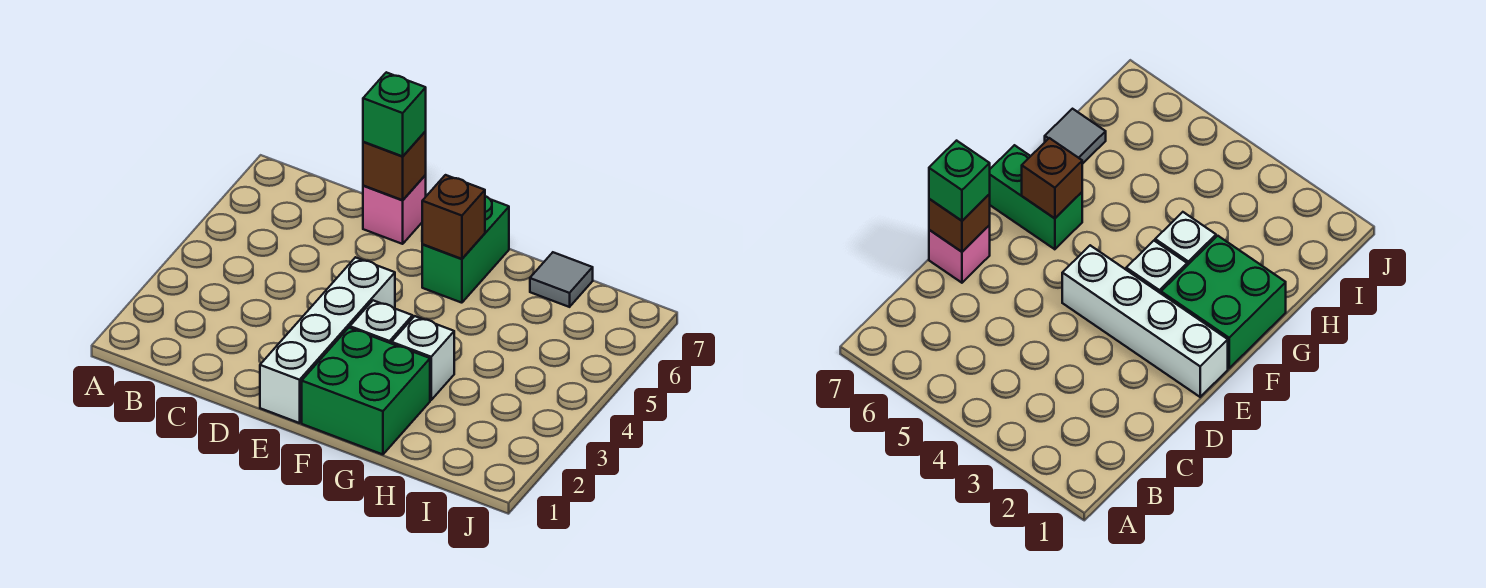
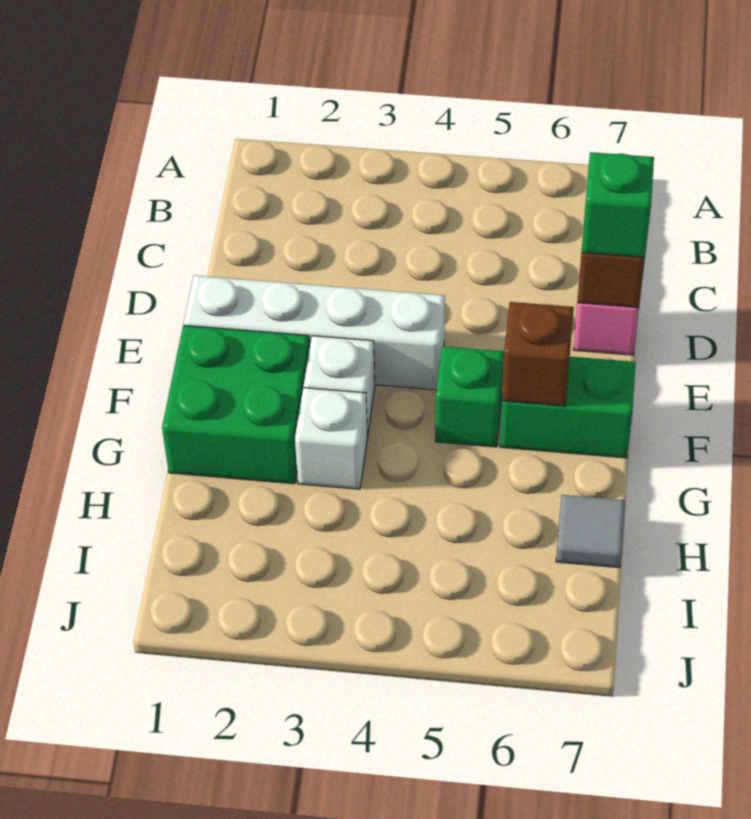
none -> green 1x1 brick [435,346,504,447]

